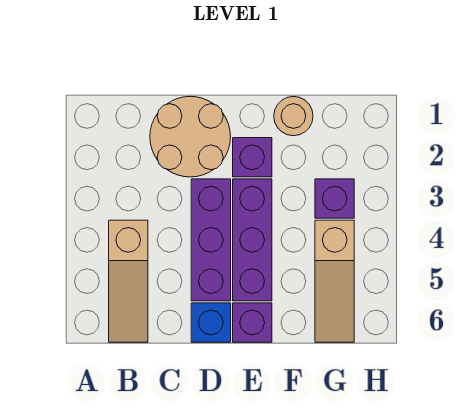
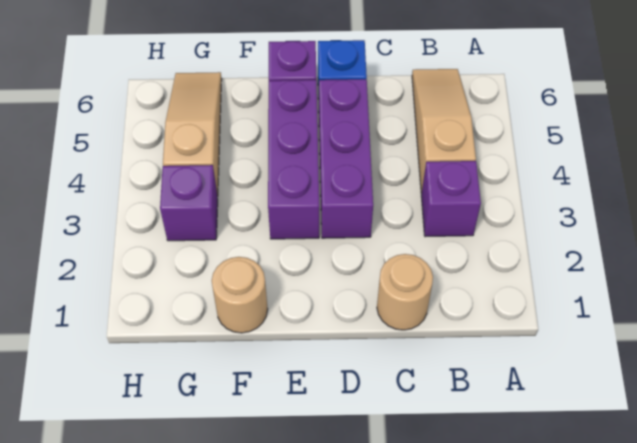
tan 2x2 round brick [150,96,231,177] -> tan 1x1 round brick [377,254,433,330]
purple 1x1 brick [233,138,272,177] -> purple 1x1 brick moved to [421,161,481,237]

